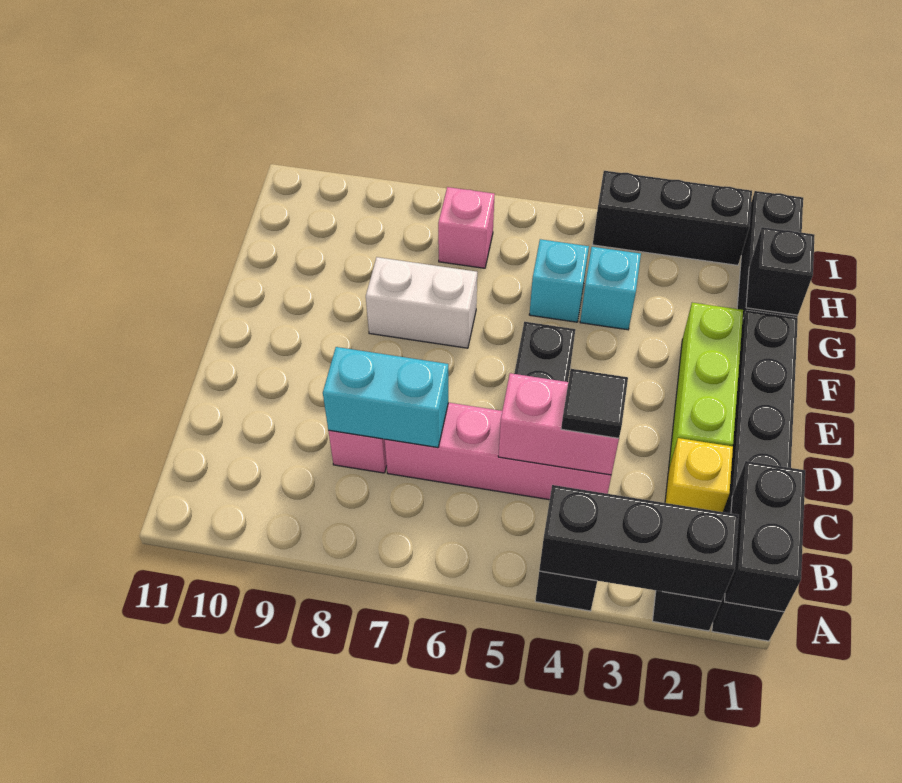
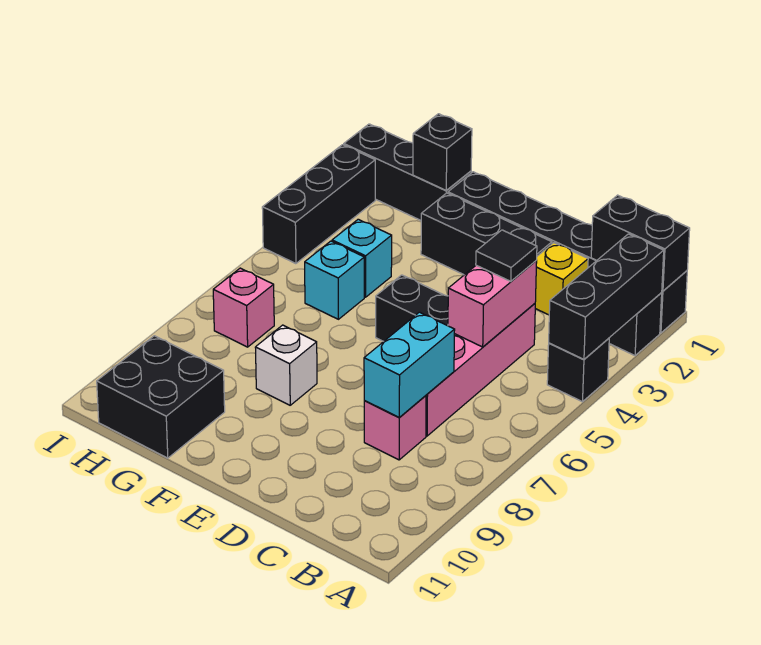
lime 1x3 brick [669,303,743,467] -> black 1x3 brick [421,193,552,275]
white 1x2 brick [366,257,477,348] -> white 1x1 brick [255,325,317,405]
none -> black 2x2 brick [97,336,225,458]

